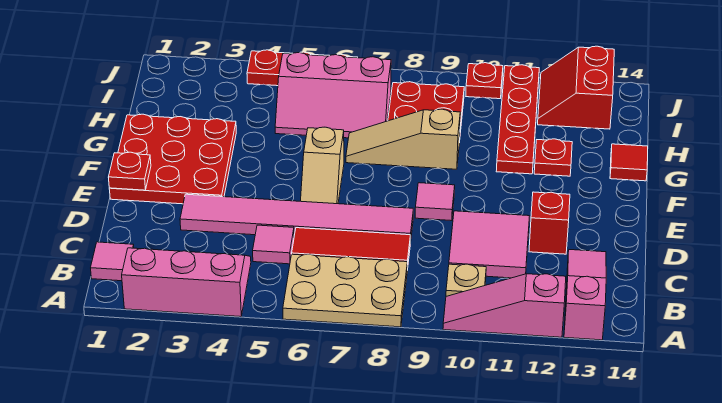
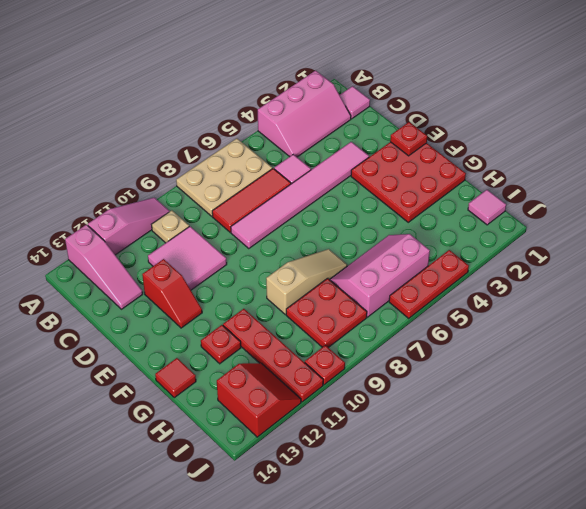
tan 1x2 slope [301,127,344,204] -> none
pink 1x1 tile [415,183,455,221] -> pink 1x1 tile moved to [468,190,506,225]

